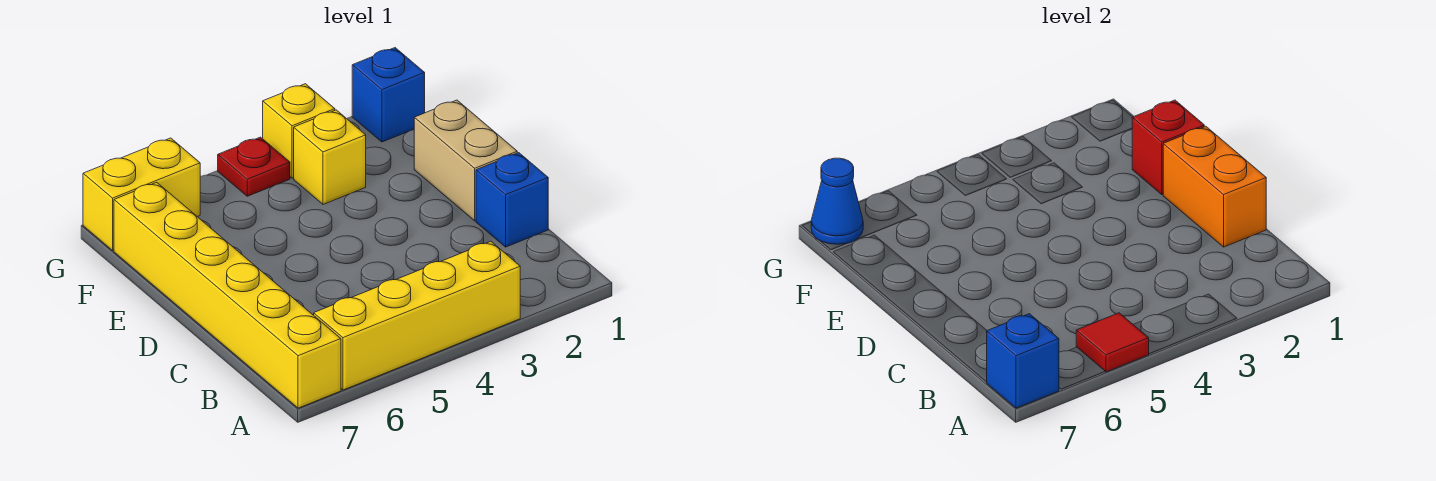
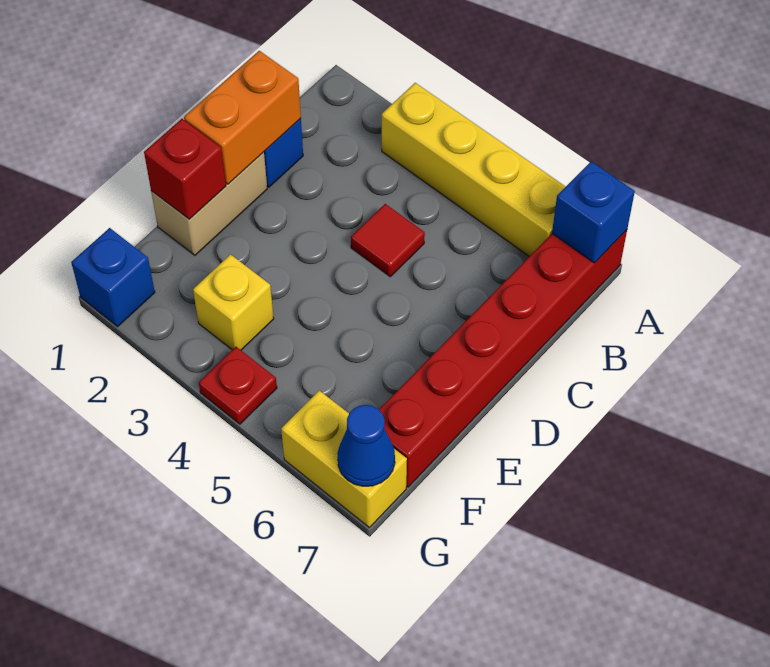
red 1x1 tile [1076,313,1149,372] -> red 1x1 tile moved to [351,204,425,277]
yellow 1x6 brick [114,182,341,408] -> red 1x6 brick [379,230,627,487]
yellow 1x1 brick [263,84,335,178] -> none

